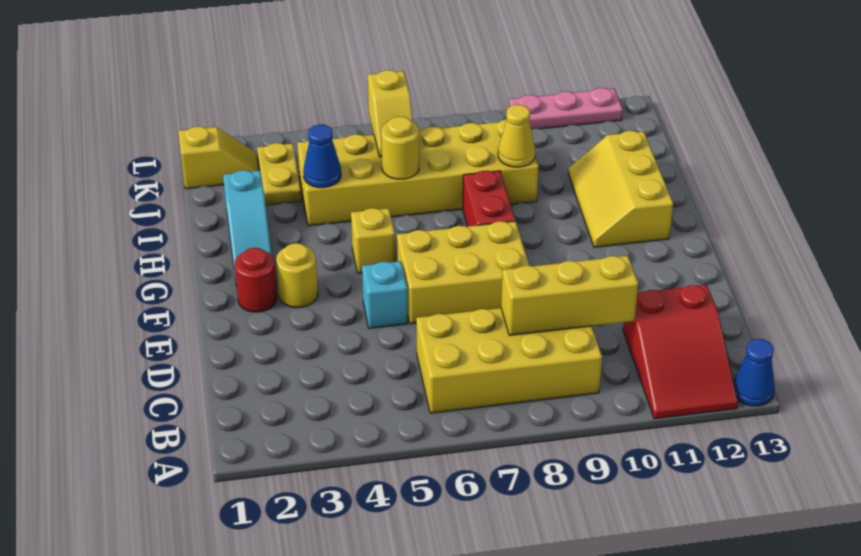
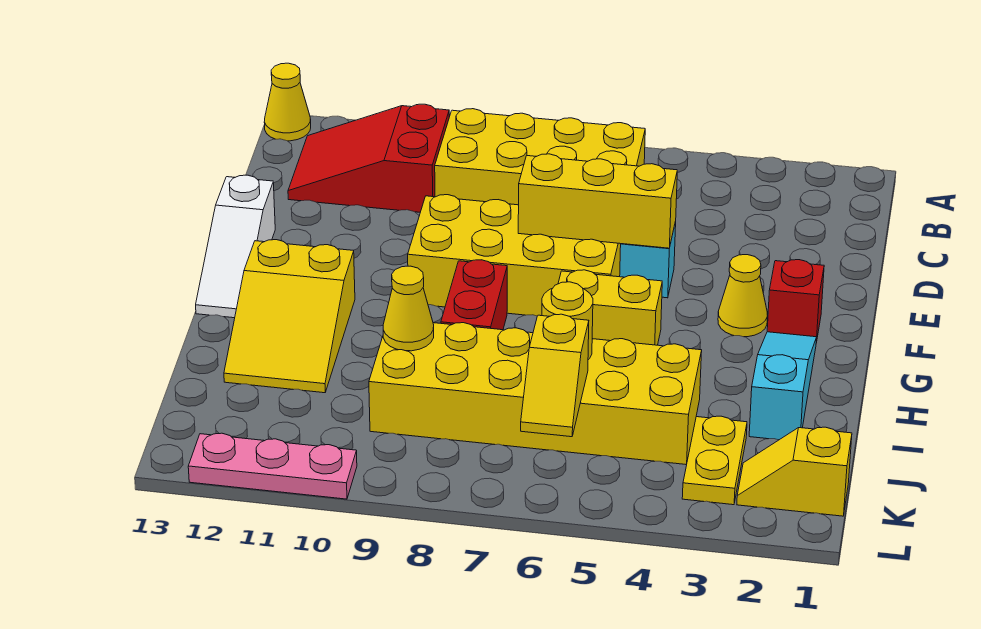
red 2x3 slope [623,285,738,419] -> red 2x3 slope turned to [288,104,449,212]
blue 1x1 cone [734,339,775,406] -> yellow 1x1 cone [264,63,311,141]
yellow 1x3 brick [501,256,638,336] -> yellow 1x3 brick moved to [518,154,677,248]
yellow 2x3 brick [397,221,529,324] -> yellow 2x4 brick [408,195,621,316]
none -> white 1x3 slope [196,175,275,318]
red 1x1 round brick [235,248,277,312] -> red 1x1 brick [767,260,824,343]
yellow 1x1 round brick [276,243,318,308] -> yellow 1x1 cone [718,255,767,337]
yellow 1x1 brick [351,208,395,273] -> yellow 1x2 brick [558,270,662,345]
yellow 2x3 slope [568,131,673,247] -> yellow 2x3 slope turned to [224,240,355,393]
blue 1x1 cone [303,124,341,188] -> none
yellow 1x2 slope [368,70,413,157] -> yellow 1x2 slope turned to [521,314,589,437]

